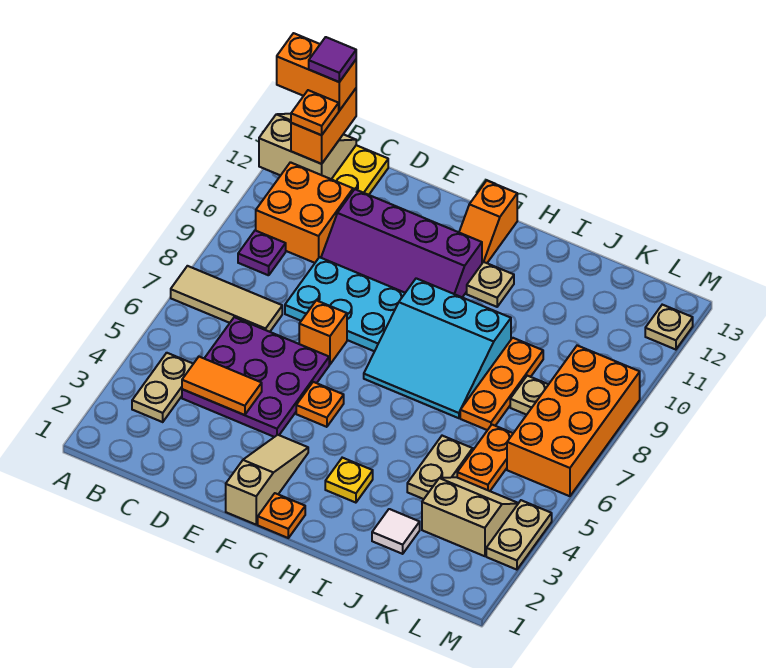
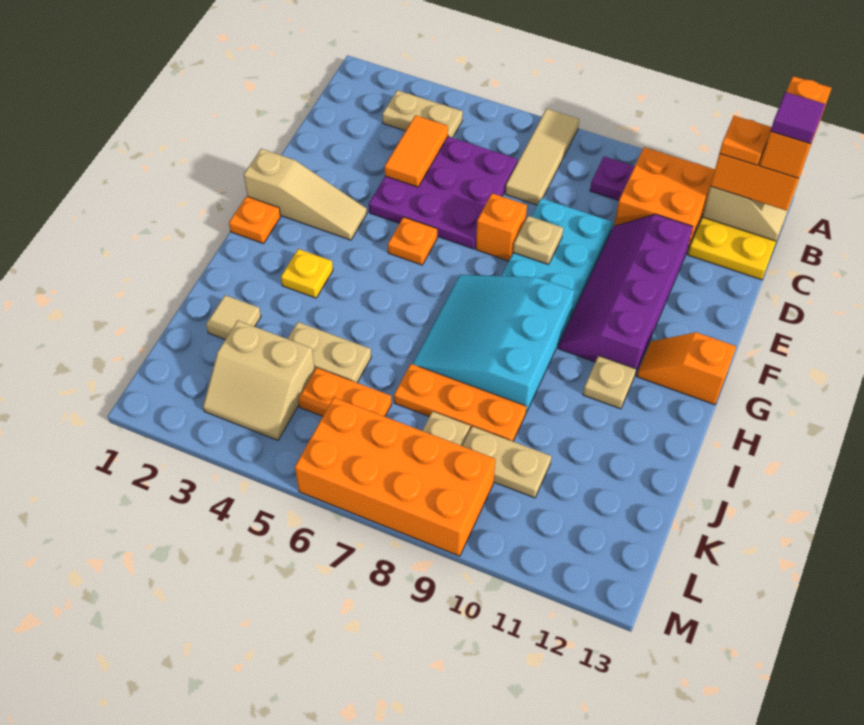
white 1x1 tile [372,509,420,554] -> tan 1x1 tile [206,295,261,339]
tan 2x2 slope [422,477,518,556] -> tan 2x2 slope turned to [203,321,315,440]
tan 1x2 plate [486,500,552,570] -> tan 1x2 plate moved to [463,426,551,498]
tan 1x1 plate [645,305,693,350] -> tan 1x1 plate moved to [513,216,563,265]

